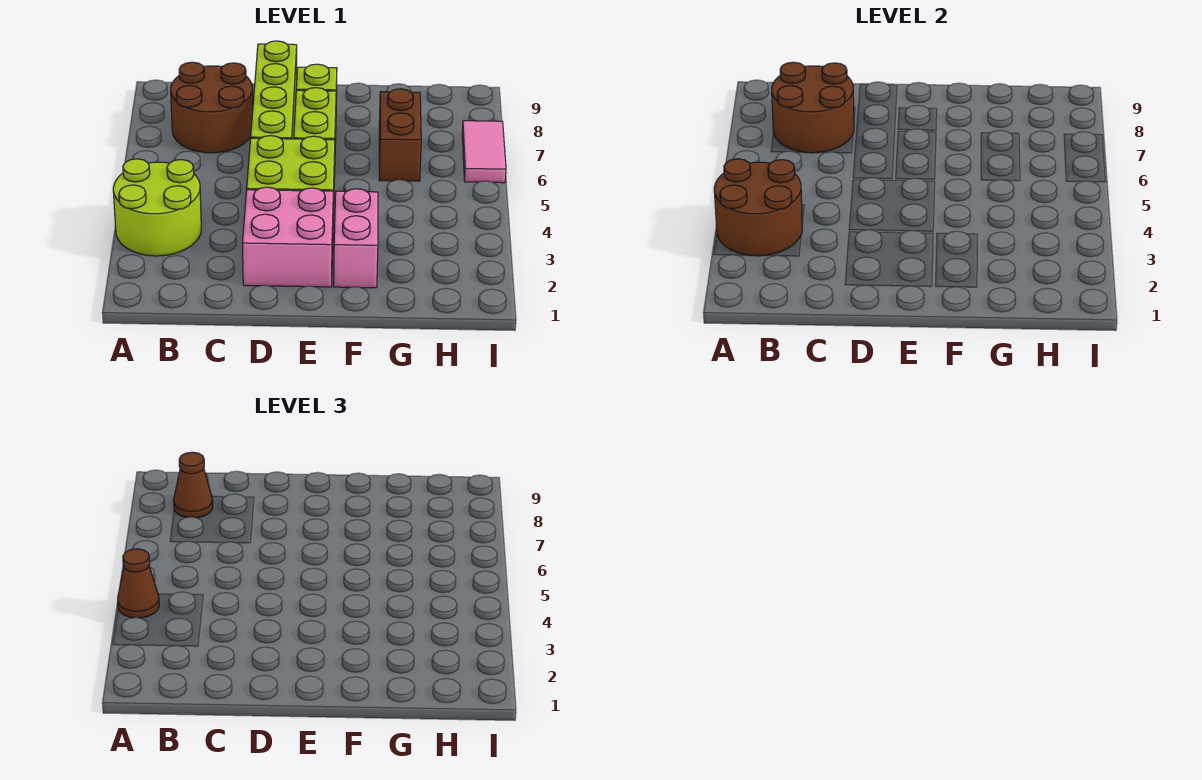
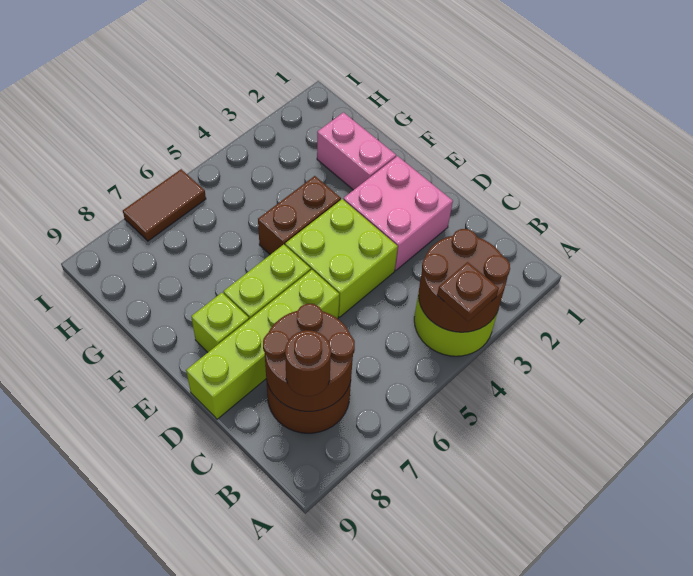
brown 1x1 cone [118,549,159,618] -> brown 1x1 plate [437,262,499,322]
brown 1x1 cone [174,452,213,518] -> brown 1x1 round brick [285,330,331,396]
pink 1x2 brick [334,189,378,288] -> pink 1x2 brick turned to [317,113,396,190]
brown 1x2 brick [379,89,421,181] -> brown 1x2 brick moved to [258,176,341,255]
pink 1x2 tile [462,121,506,183] -> brown 1x2 tile [123,169,206,241]

